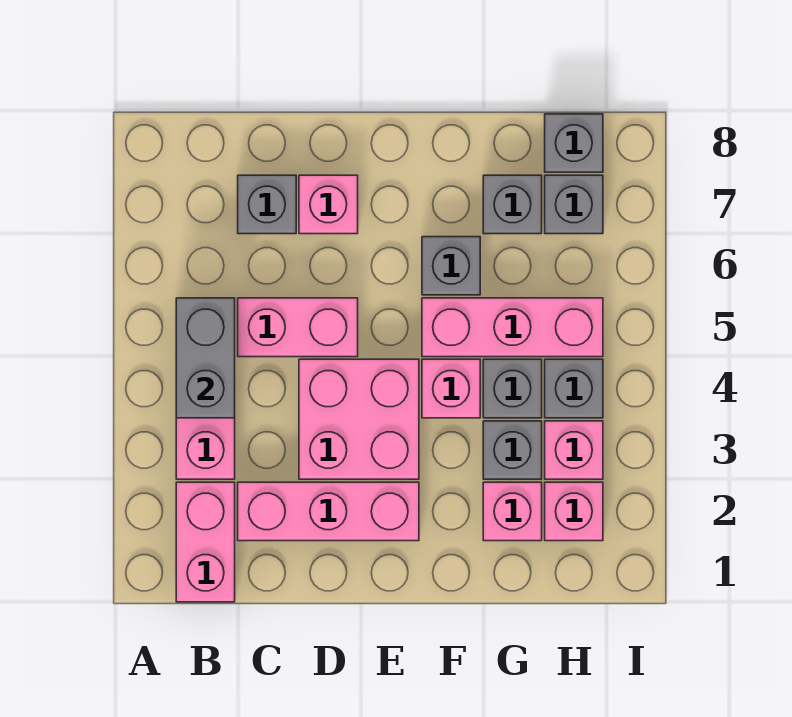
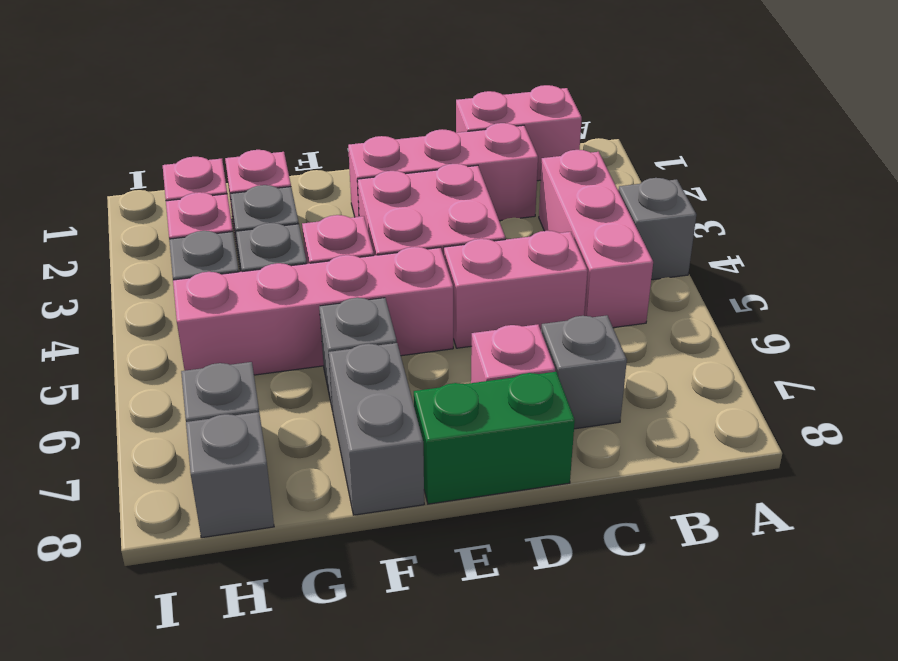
pink 1x2 brick [176,482,235,602] -> pink 1x2 brick turned to [456,85,582,181]
grey 1x2 brick [176,298,235,418] -> grey 1x2 brick moved to [329,343,424,515]
none -> green 1x2 brick [414,372,575,504]
pink 1x3 brick [422,298,603,357] -> pink 1x4 brick [173,247,453,375]
grey 1x1 brick [483,175,542,234] -> grey 1x1 brick moved to [619,178,696,280]

